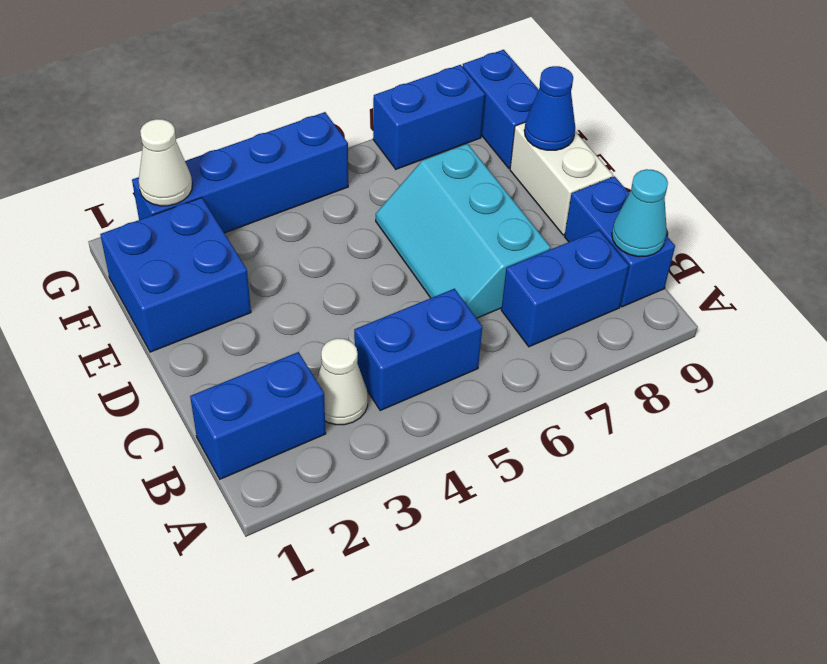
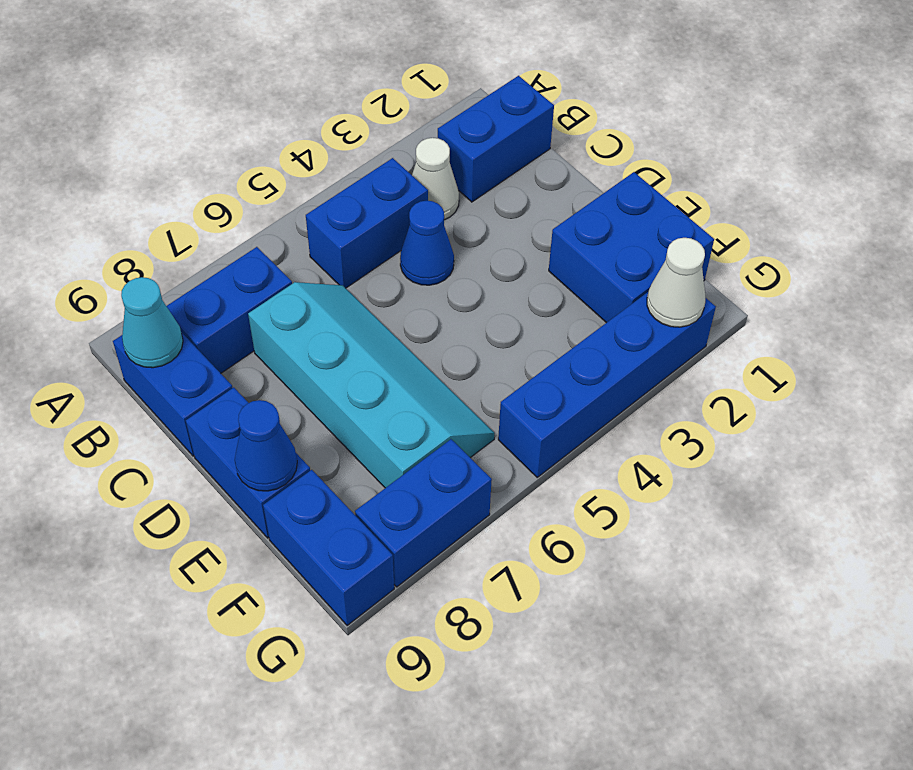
none -> blue 1x1 cone [400,201,454,285]
cyan 2x3 slope [376,144,551,318] -> cyan 2x4 slope [248,282,495,488]
white 1x2 brick [510,122,613,235] -> blue 1x2 brick [186,387,310,538]

